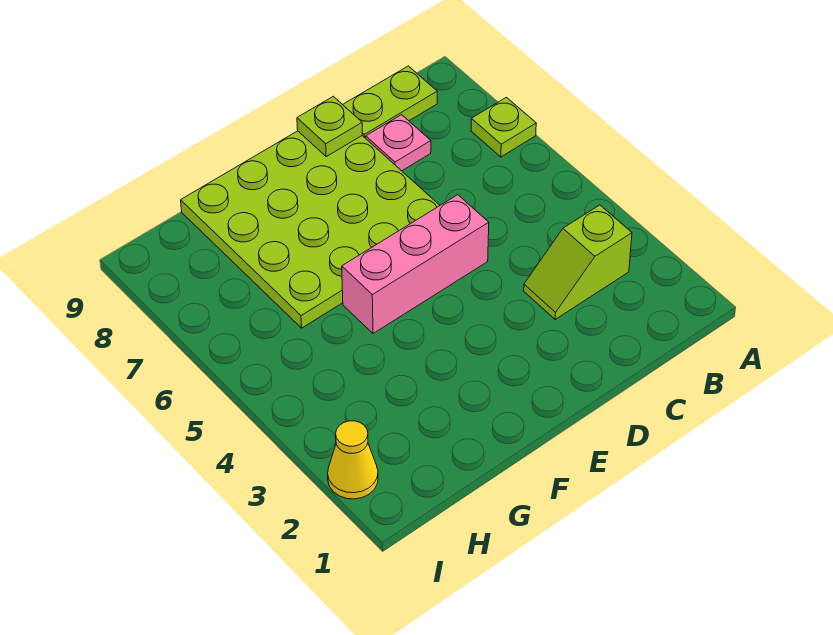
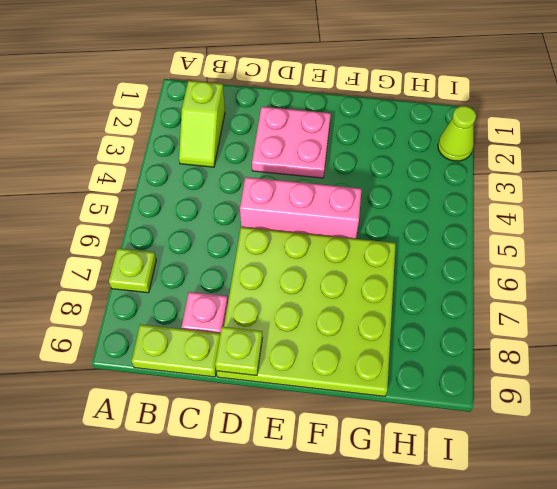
lime 1x2 slope [524,205,632,319] -> lime 1x2 slope turned to [179,81,225,167]
none -> pink 2x2 plate [252,107,331,178]
yellow 1x1 cone [328,421,378,499] -> lime 1x1 cone [438,106,476,161]

